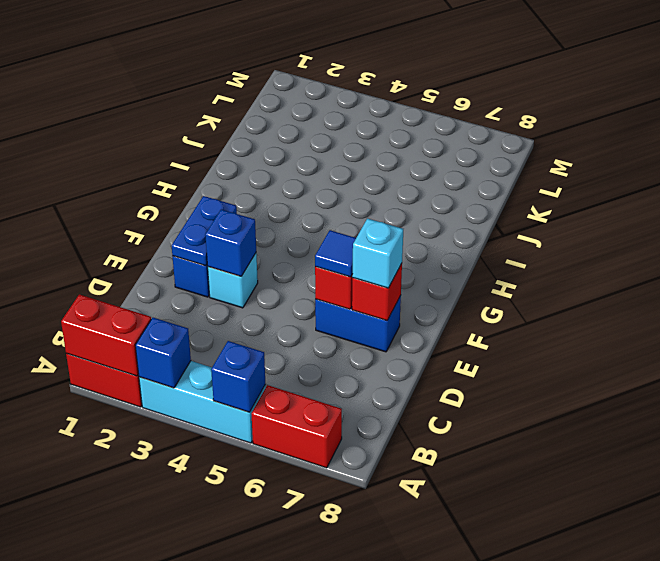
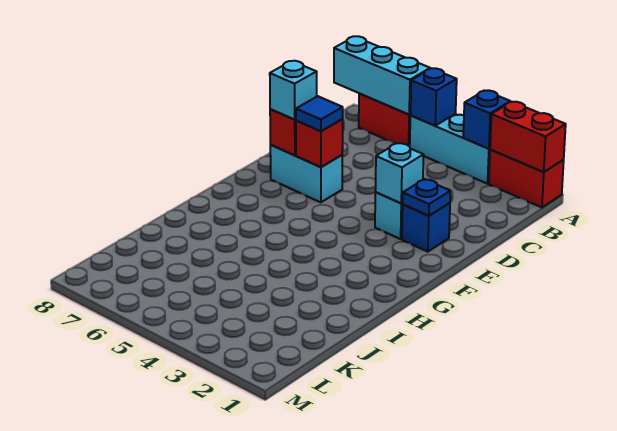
none -> cyan 1x3 brick [334,36,430,114]
blue 1x2 plate [172,196,237,266] -> blue 1x1 plate [403,179,450,216]
blue 1x1 brick [205,210,256,276] -> cyan 1x1 brick [375,143,424,203]
blue 1x2 brick [315,296,401,352] -> cyan 1x2 brick [270,145,342,202]

